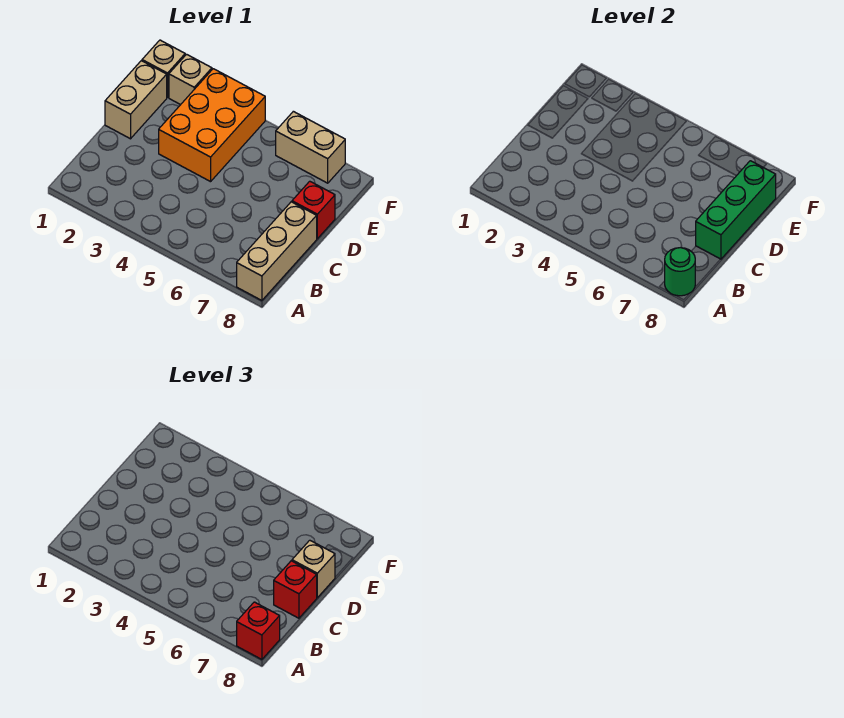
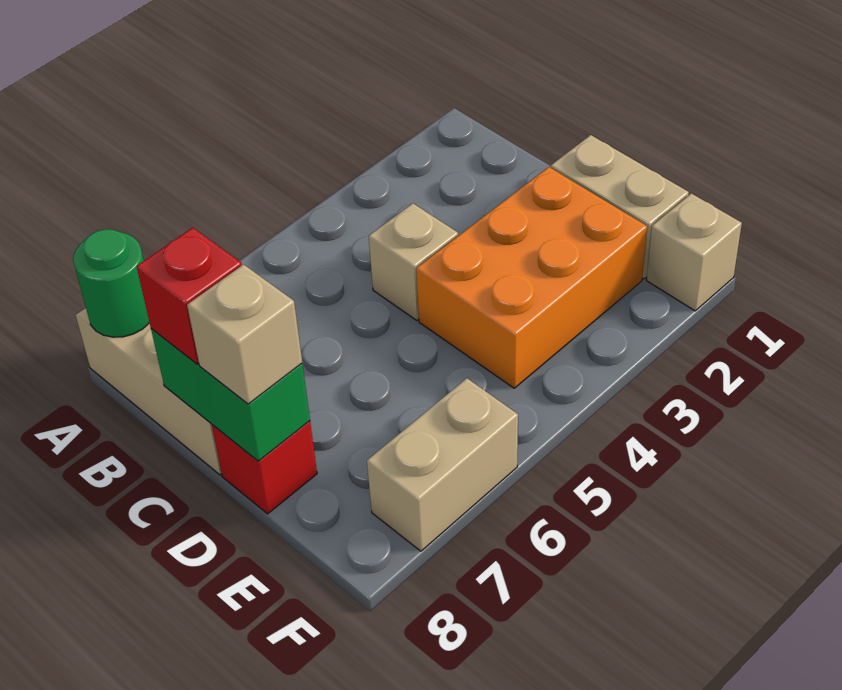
red 1x1 brick [237,602,280,659] -> none
green 1x3 brick [696,161,776,259] -> green 1x2 brick [151,329,310,461]
orange 2x3 brick [159,69,265,182] -> orange 2x3 brick turned to [416,167,647,388]
tan 1x1 brick [169,54,212,105] -> tan 1x1 brick moved to [369,203,458,320]

